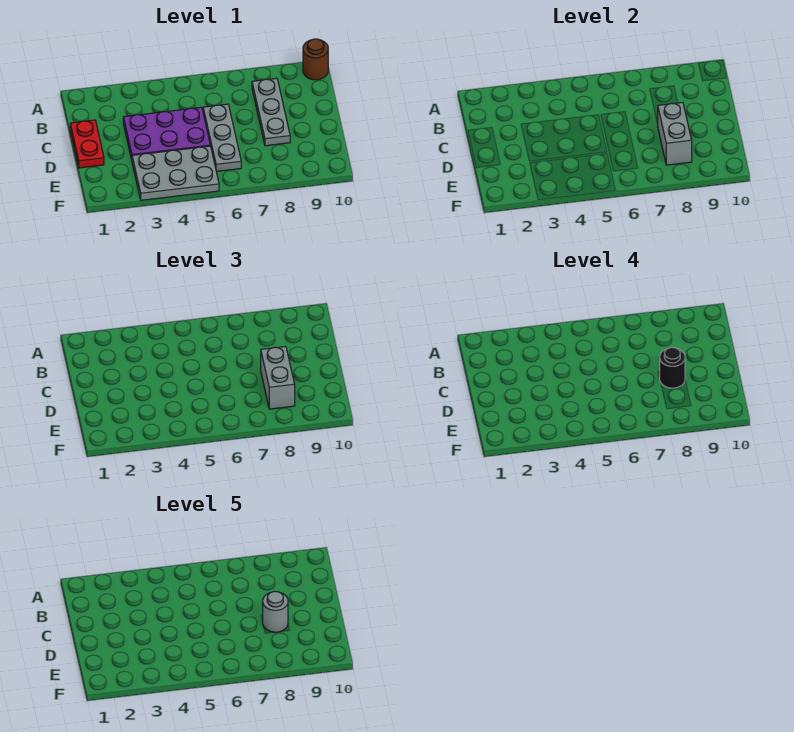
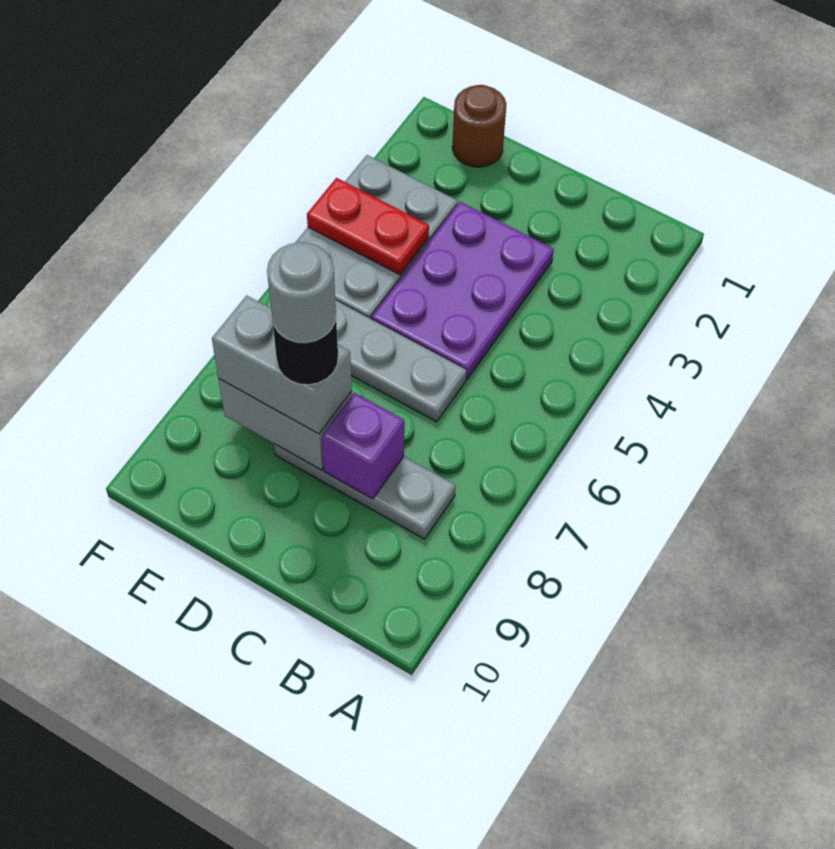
brown 1x1 round brick [303,39,328,80] -> brown 1x1 round brick moved to [452,85,507,167]
red 1x2 plate [70,120,104,168] -> red 1x2 plate moved to [307,178,429,275]
none -> purple 1x1 brick [322,393,404,499]

